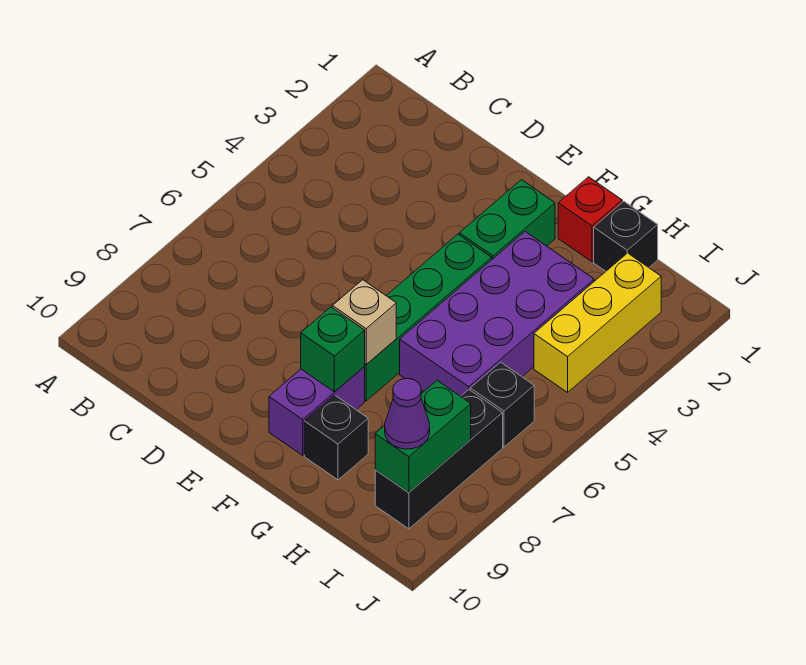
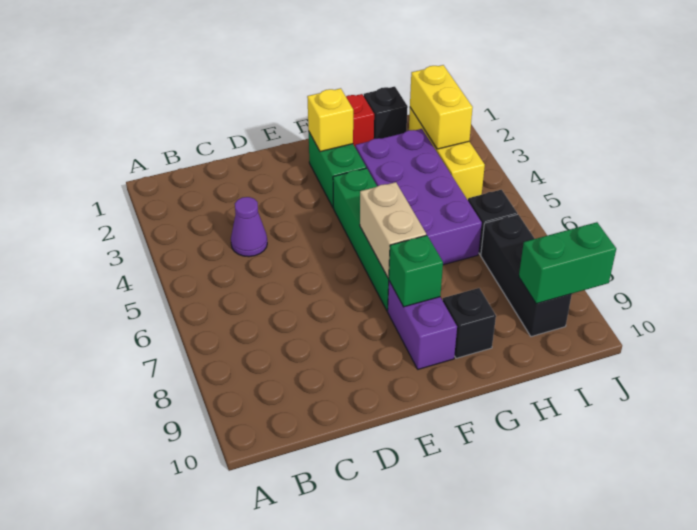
none -> yellow 1x1 brick [307,88,353,152]
tan 1x1 brick [332,280,396,365] -> tan 1x2 brick [360,182,426,278]
none -> yellow 1x2 brick [410,65,473,149]
green 1x2 brick [375,380,471,492] -> green 1x2 brick turned to [519,222,616,304]
purple 1x1 cone [385,379,430,449] -> purple 1x1 cone moved to [231,197,267,257]

